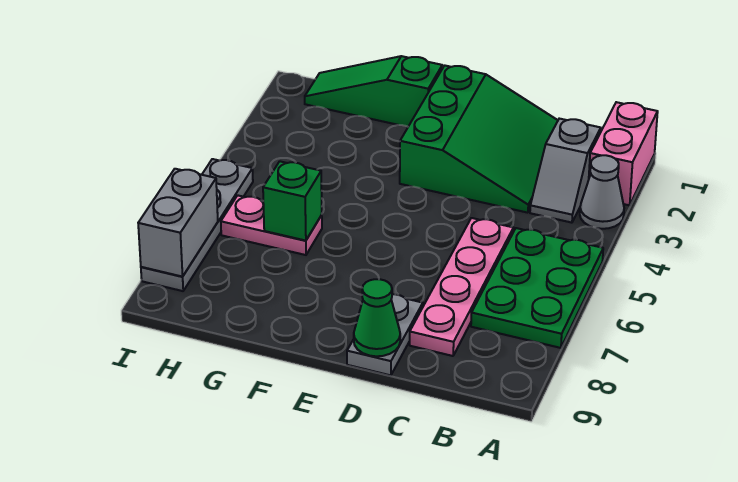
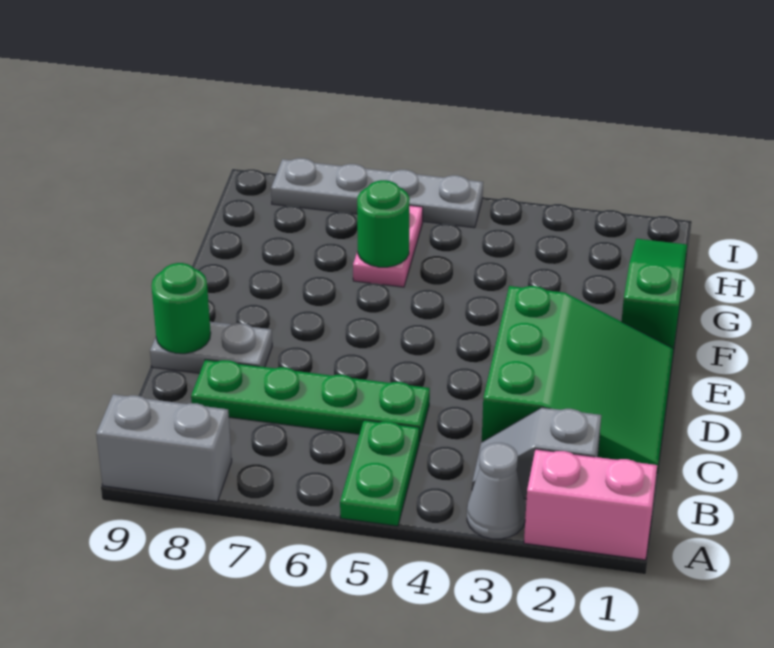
green 2x3 plate [471,228,603,348] -> green 1x2 plate [340,420,419,526]
green 3x3 slope [400,65,558,213] -> green 3x3 slope turned to [482,286,674,471]
pink 1x4 plate [410,218,513,356] -> green 1x4 plate [191,360,430,442]
green 1x1 cone [354,279,400,356] -> green 1x1 round brick [151,263,211,354]
green 1x1 brick [263,161,322,241] -> green 1x1 round brick [357,180,410,267]
grey 1x2 brick [138,169,218,277] -> grey 1x2 brick moved to [96,394,232,502]

